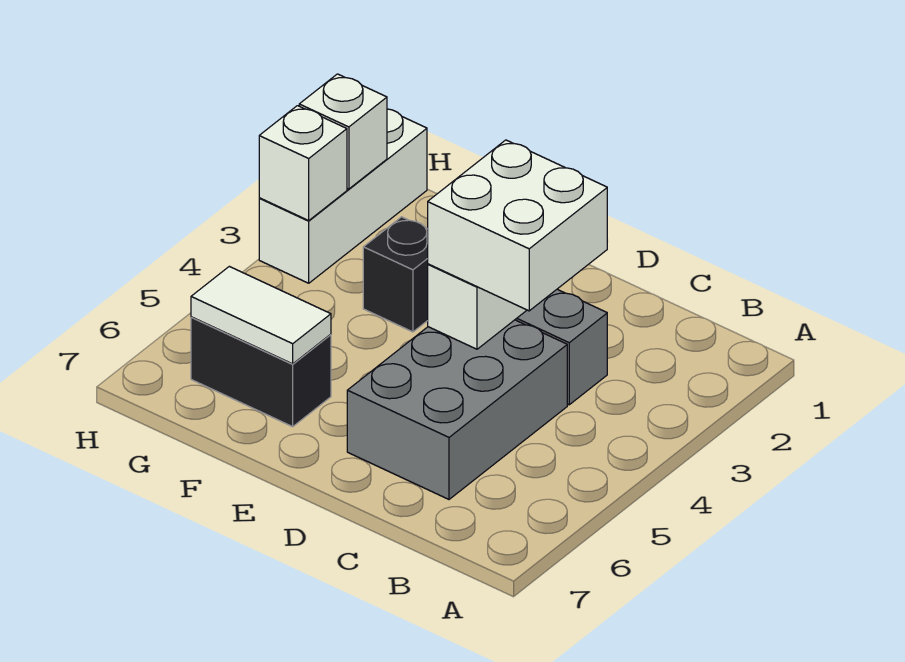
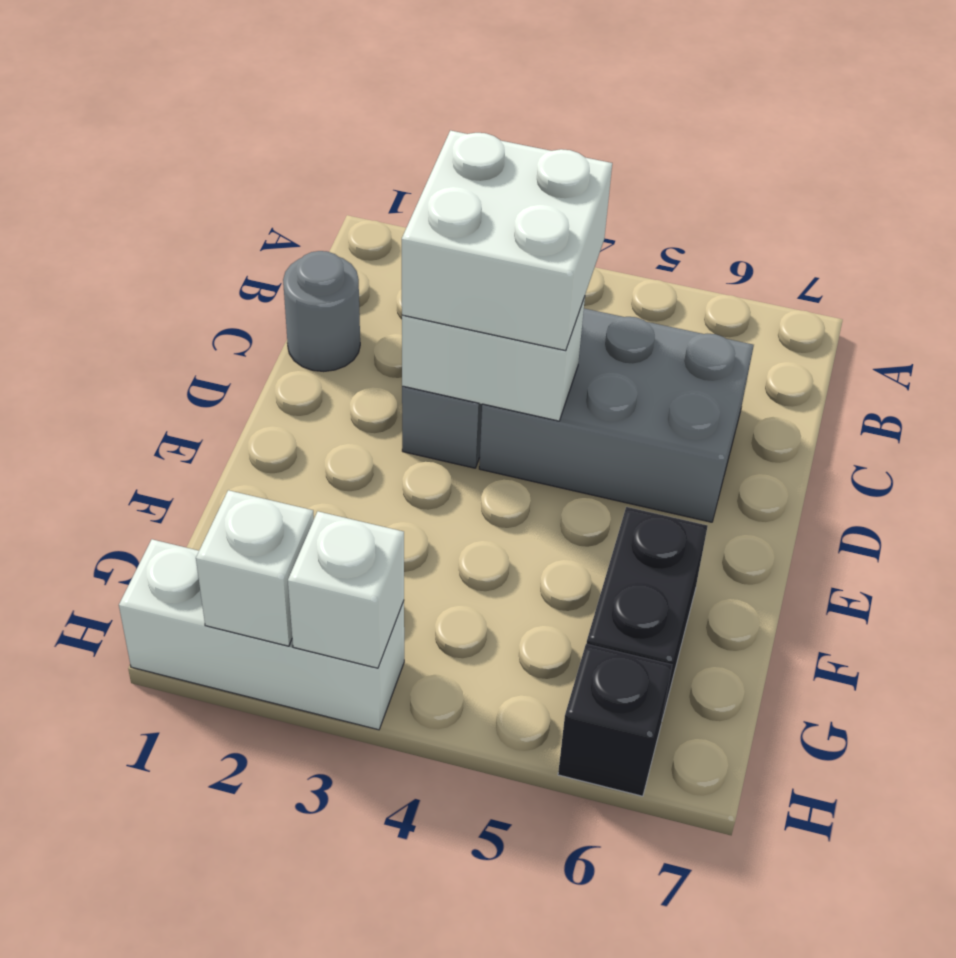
none -> grey 1x1 round brick [283,251,360,371]
black 1x1 brick [363,217,428,332] -> black 1x1 brick moved to [558,644,672,796]
white 1x2 tile [191,266,331,364] -> none

